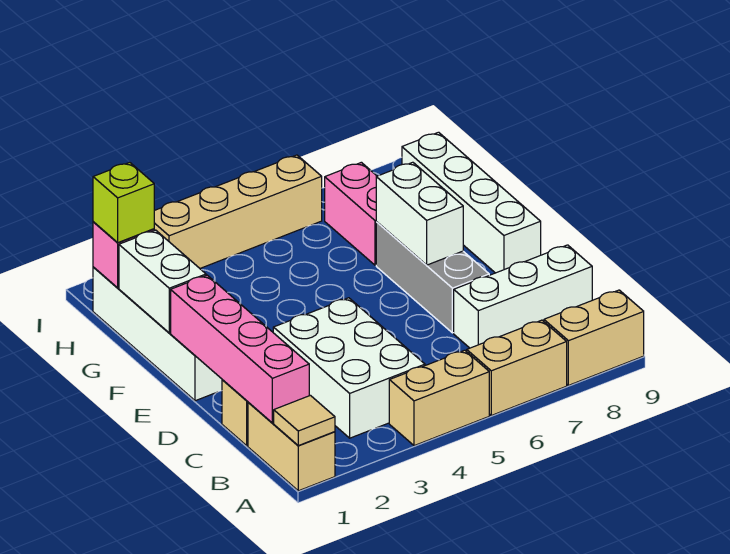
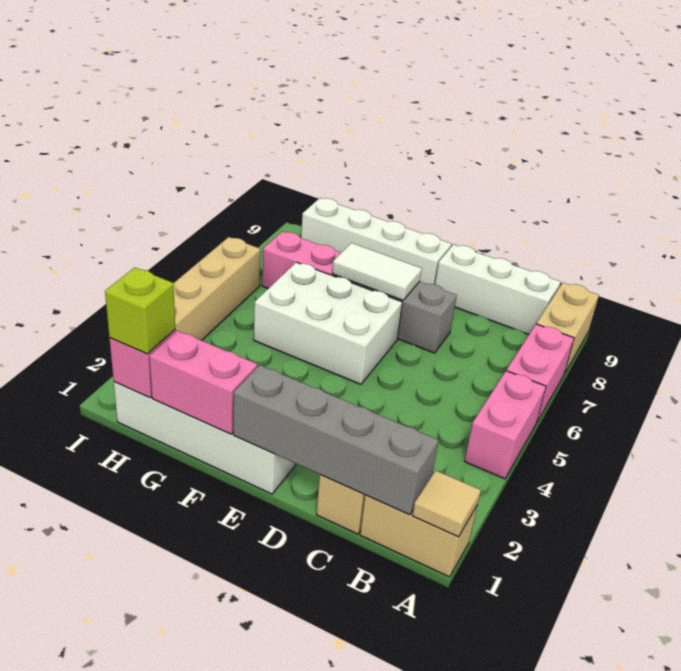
tan 1x2 brick [389,350,489,446] -> pink 1x2 brick [464,371,546,479]
tan 1x2 brick [467,320,567,415] -> pink 1x2 brick [506,324,574,422]
pink 1x4 brick [171,275,309,423] -> grey 1x4 brick [233,365,439,515]
white 2x3 brick [273,298,425,438] -> white 2x3 brick moved to [254,262,402,384]
white 1x3 brick [454,245,592,348] -> white 1x3 brick turned to [435,244,561,334]
white 1x2 brick [376,162,463,265] -> white 1x2 tile [332,243,422,300]
white 1x2 brick [119,230,206,333] -> pink 1x2 brick [149,330,257,434]

